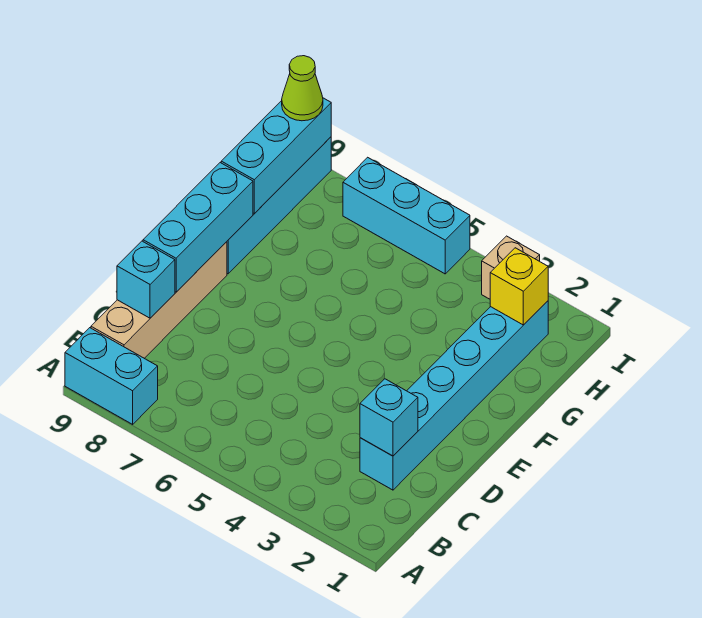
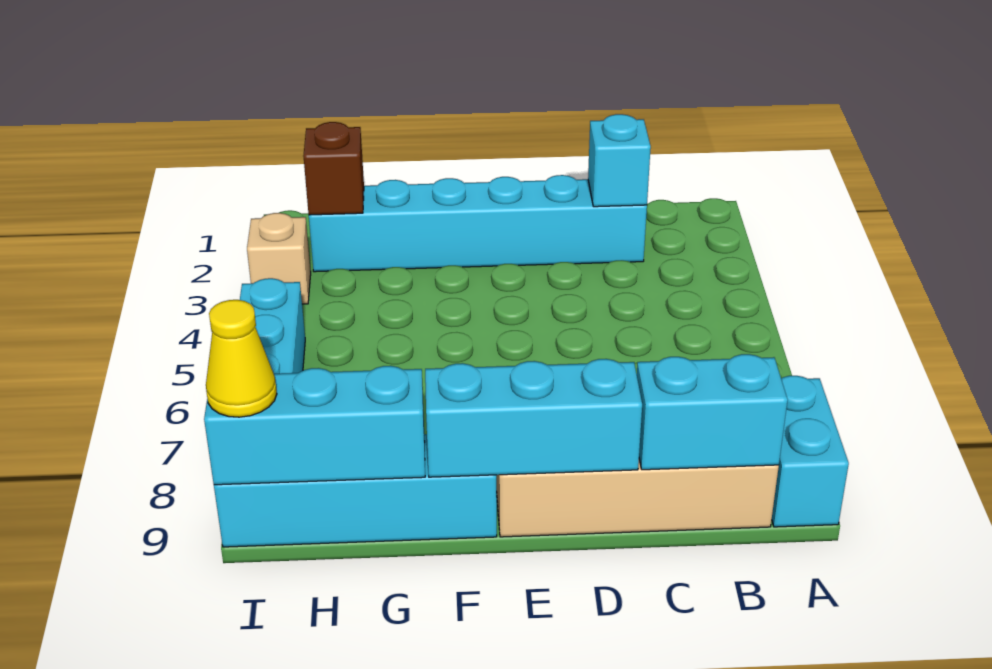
cyan 1x1 brick [117,241,175,318] -> cyan 1x2 brick [637,354,788,470]
yellow 1x1 brick [490,248,548,325] -> brown 1x1 brick [303,122,364,215]
lime 1x1 cone [282,56,323,121] -> yellow 1x1 cone [206,300,277,417]

